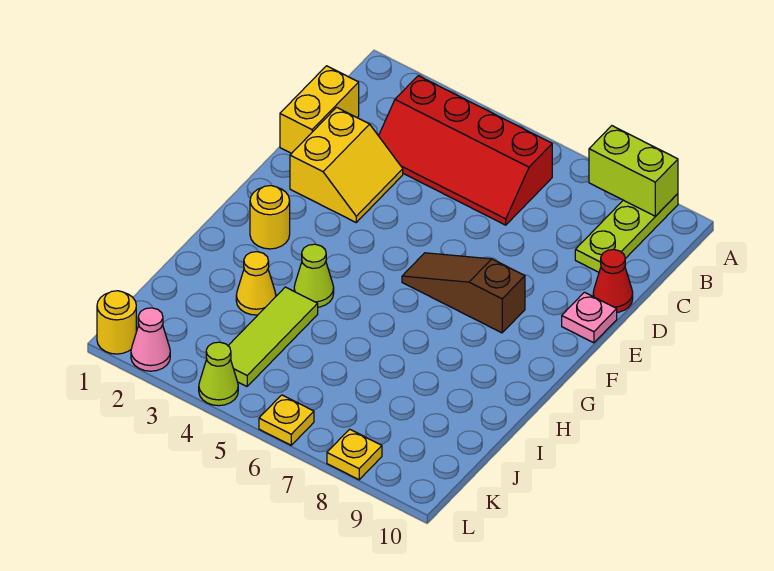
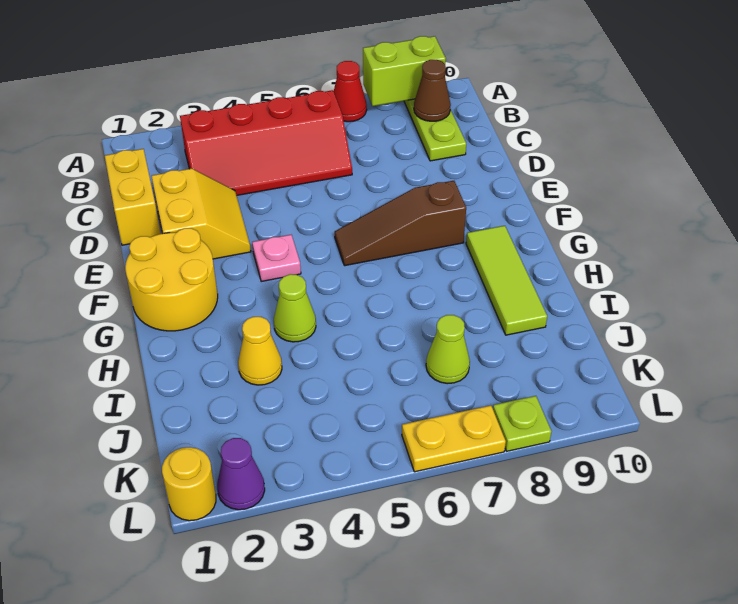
none -> brown 1x1 cone [414,60,451,121]
red 1x1 cone [593,250,633,312] -> red 1x1 cone moved to [334,61,367,122]
pink 1x1 plate [562,292,617,343] -> pink 1x1 plate moved to [252,235,301,282]
yellow 1x1 round brick [250,186,290,249] -> yellow 2x2 round brick [125,228,218,331]
lime 1x3 tile [228,287,318,386] -> lime 1x3 tile moved to [466,226,547,335]
pink 1x1 cone [131,308,170,371] -> purple 1x1 cone [217,438,265,510]
lime 1x1 cone [199,342,238,406] -> lime 1x1 cone moved to [426,315,470,384]
yellow 1x1 plate [259,395,314,445] -> yellow 1x2 plate [402,405,506,472]
yellow 1x1 plate [327,429,382,480] -> lime 1x1 plate [493,396,551,451]

